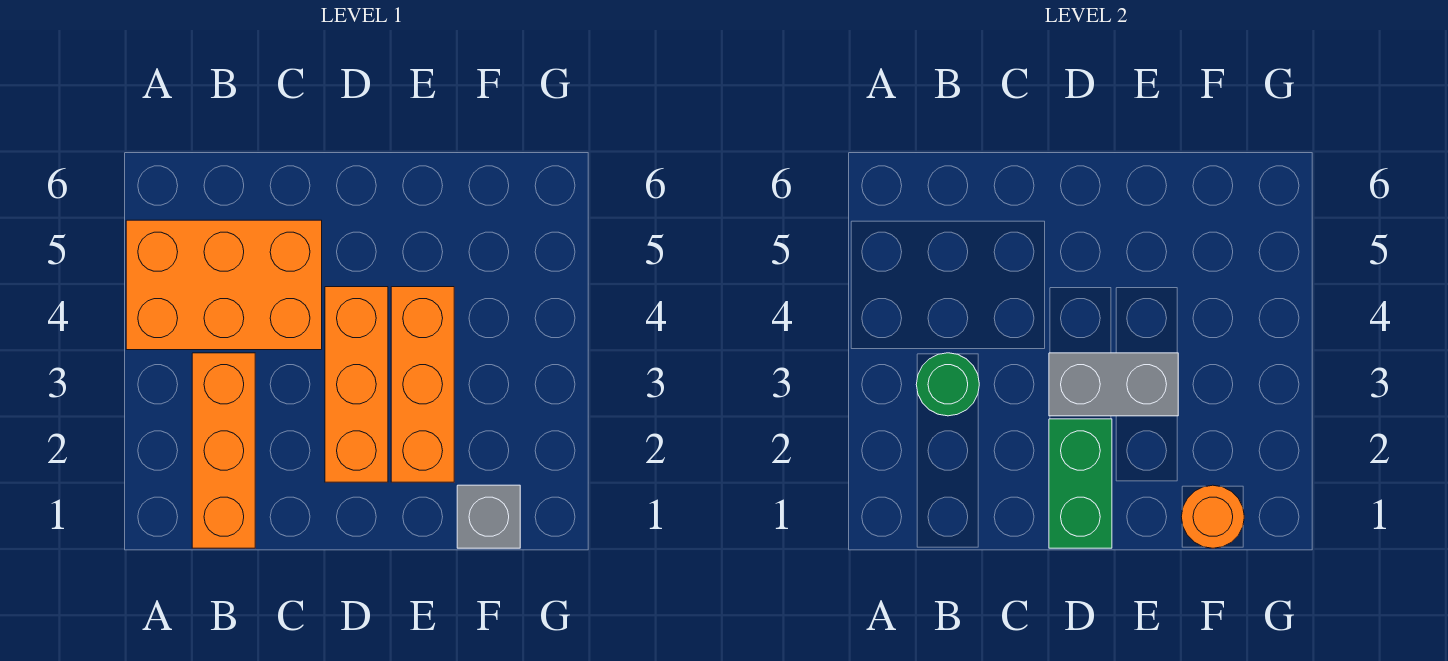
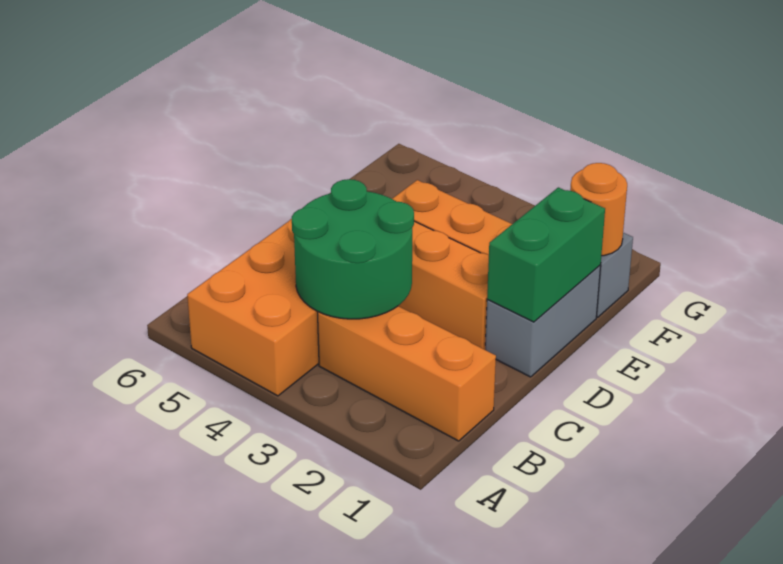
green 1x1 round brick [916,353,979,416] -> green 2x2 round brick [292,179,414,319]
green 1x2 brick [1049,419,1112,548] -> green 1x2 brick turned to [487,187,605,322]
grey 1x2 brick [1049,353,1178,416] -> grey 1x2 brick moved to [485,265,601,377]

